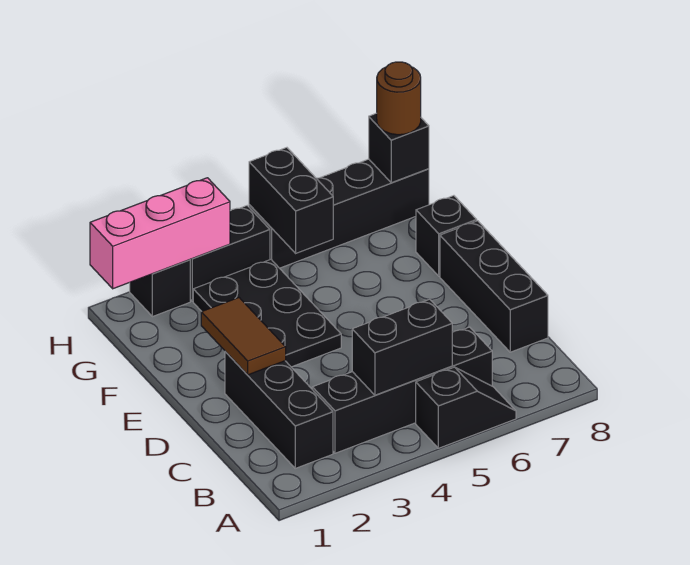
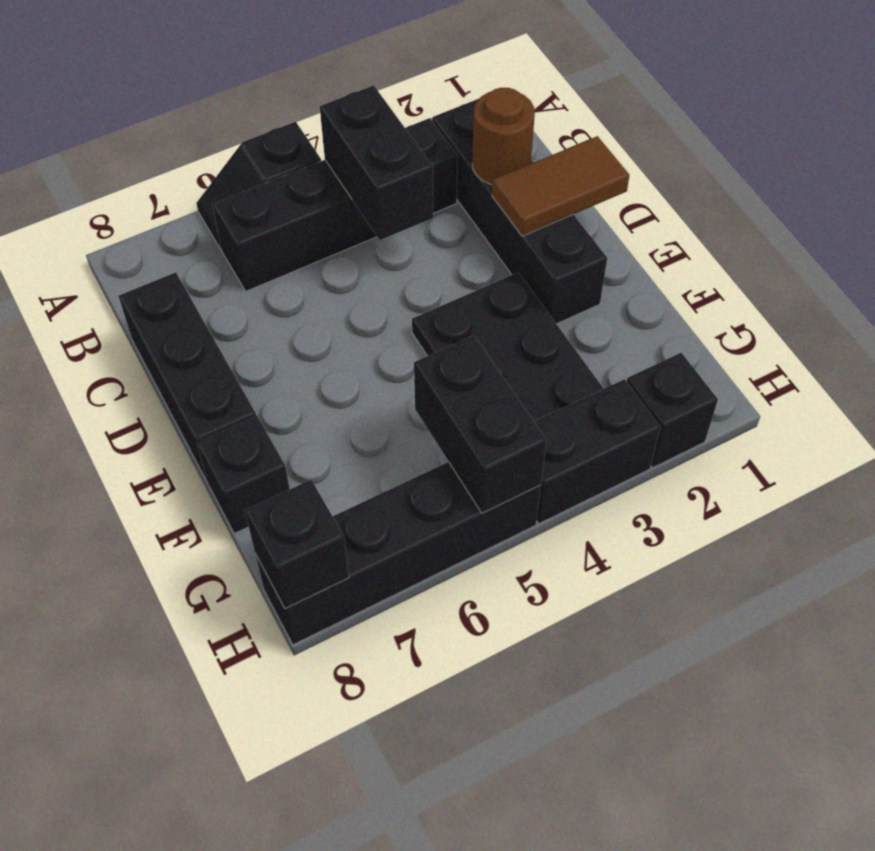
black 1x3 brick [225,352,333,468] -> black 1x4 brick [432,99,607,324]
black 1x2 brick [352,299,452,395] -> black 1x2 brick turned to [320,85,433,240]
brown 1x2 tile [201,298,286,375] -> brown 1x2 tile turned to [492,136,630,236]
pink 1x3 brick [90,178,230,289] -> none
brown 1x1 round brick [377,62,421,135] -> brown 1x1 round brick moved to [472,88,535,185]

